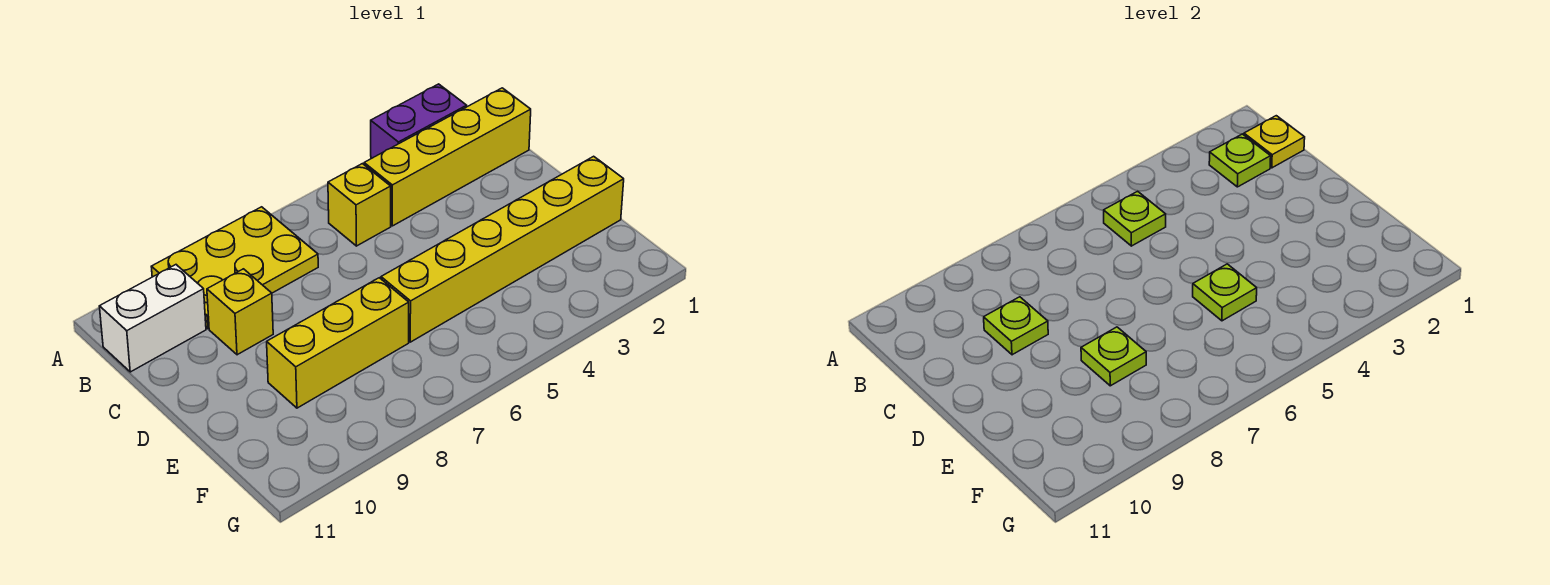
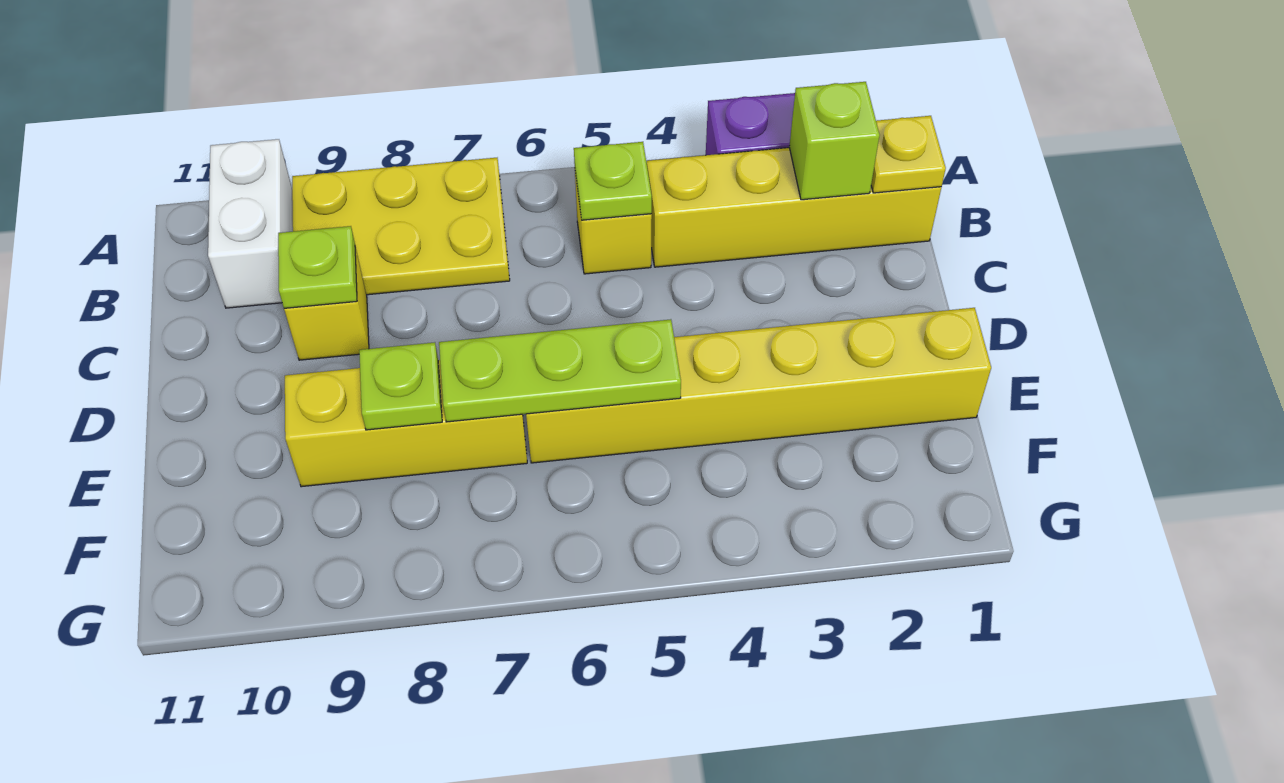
lime 1x1 plate [1209,134,1271,187] -> lime 1x1 brick [789,82,880,200]
white 1x2 brick [99,265,206,372] -> white 1x2 brick turned to [208,139,293,308]
lime 1x1 plate [1193,264,1257,321] -> lime 1x3 plate [439,319,681,422]

